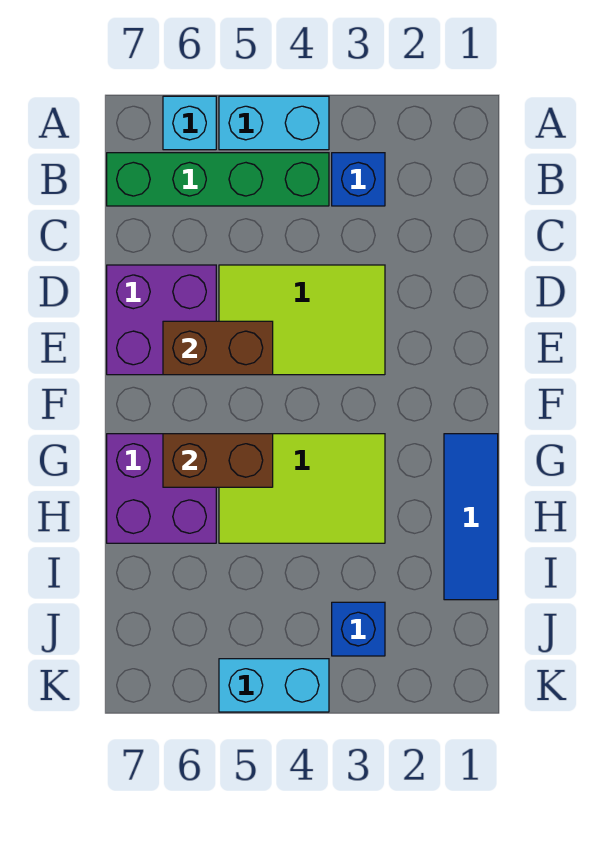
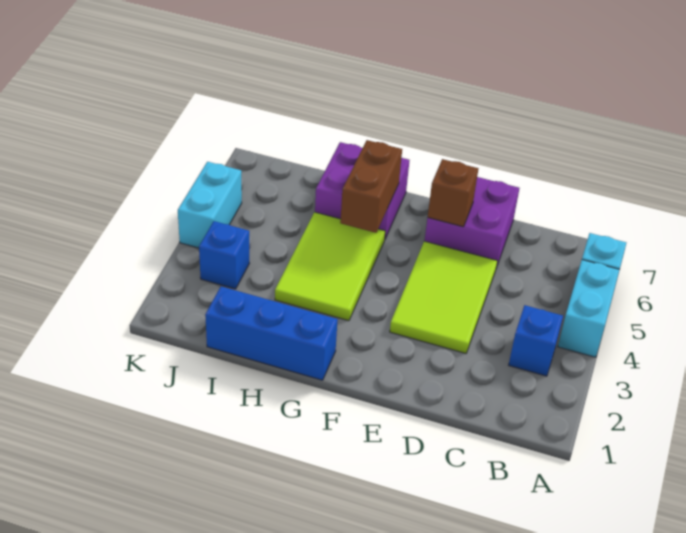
green 1x4 brick [107,153,329,206] -> none
brown 1x2 brick [163,321,273,375] -> brown 1x1 brick [428,159,479,227]
blue 1x3 tile [444,434,498,600] -> blue 1x3 brick [205,286,338,380]

